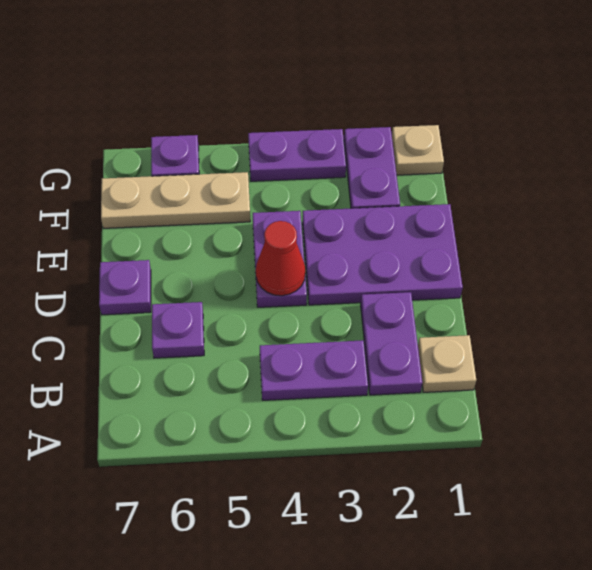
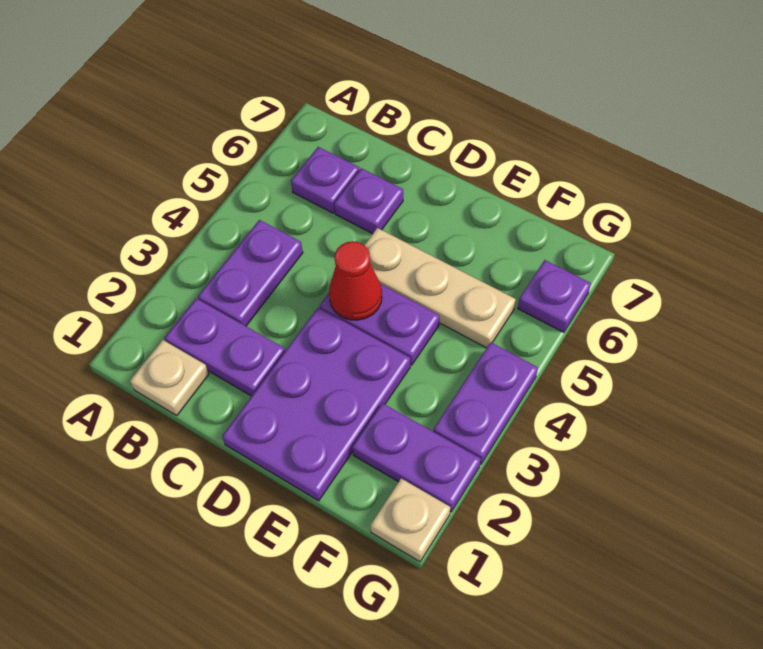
purple 1x1 plate [99,260,151,315] -> purple 1x1 plate moved to [291,147,359,213]
tan 1x3 plate [101,172,250,228] -> tan 1x3 plate turned to [365,228,516,348]

